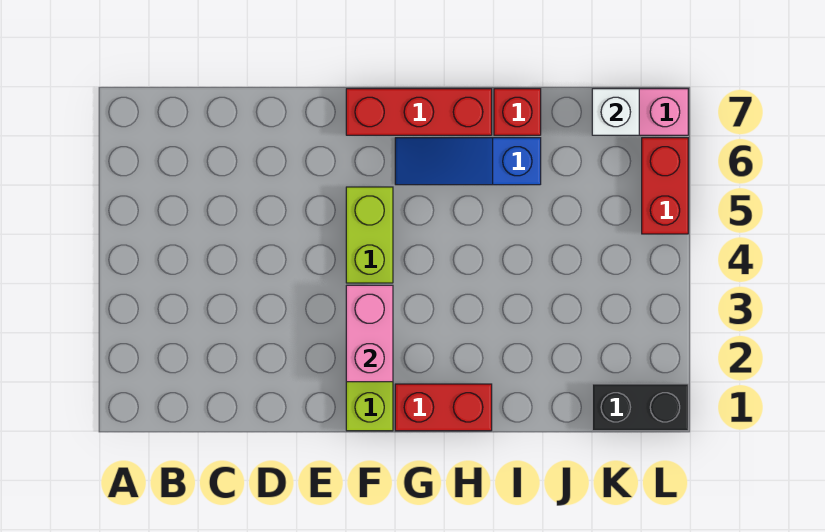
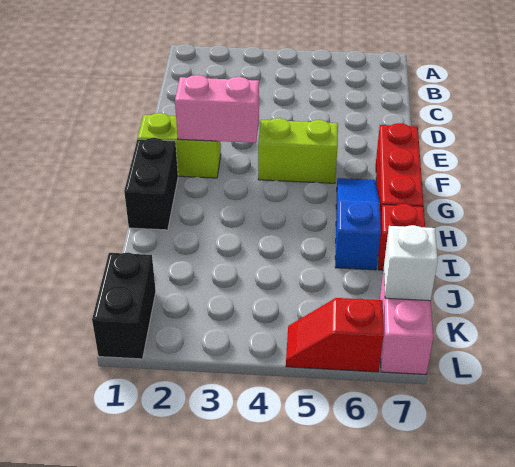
red 1x2 brick [395,384,492,431] -> black 1x2 brick [124,138,178,230]
red 1x2 brick [642,138,688,234] -> red 1x2 slope [286,298,384,372]

